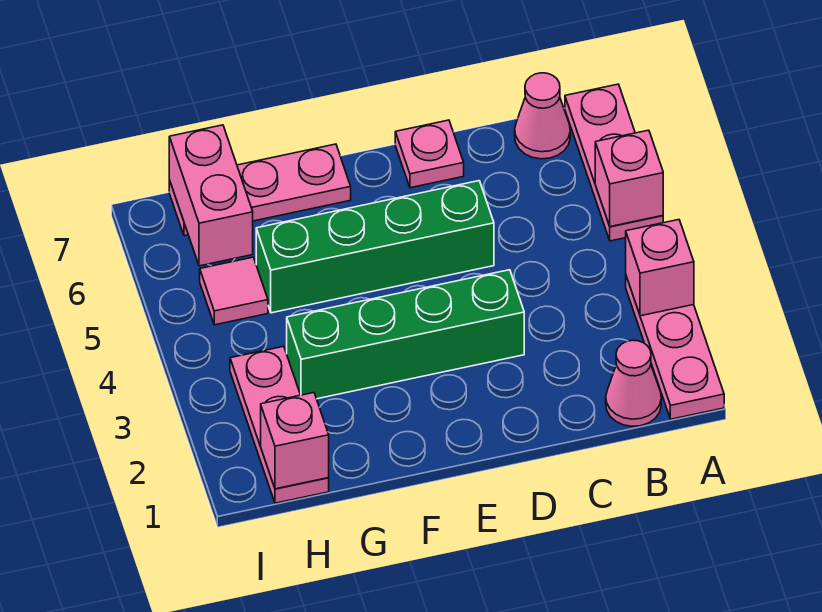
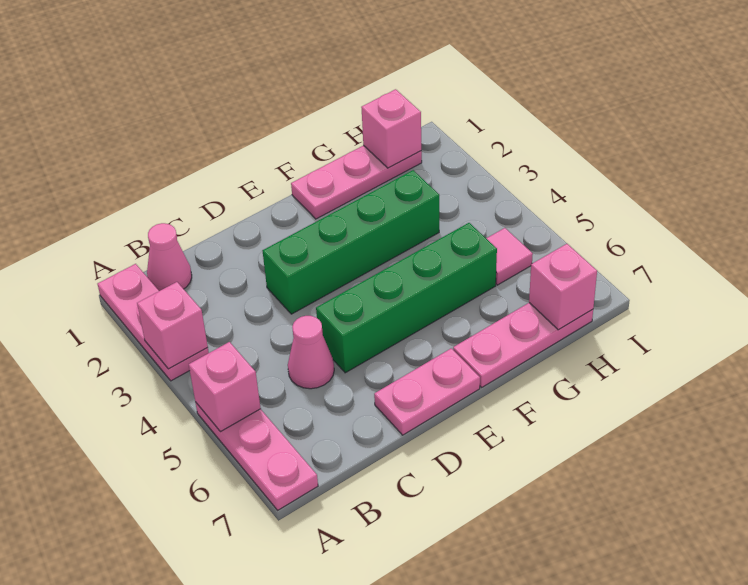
pink 1x1 cone [515,73,570,159] -> pink 1x1 cone moved to [288,316,334,389]
pink 1x1 plate [395,120,464,188] -> pink 1x2 plate [374,348,480,435]
pink 1x3 plate [230,346,329,503] -> pink 1x3 plate turned to [291,145,422,219]
pink 1x2 brick [169,125,253,266] -> pink 1x1 brick [529,244,597,330]

